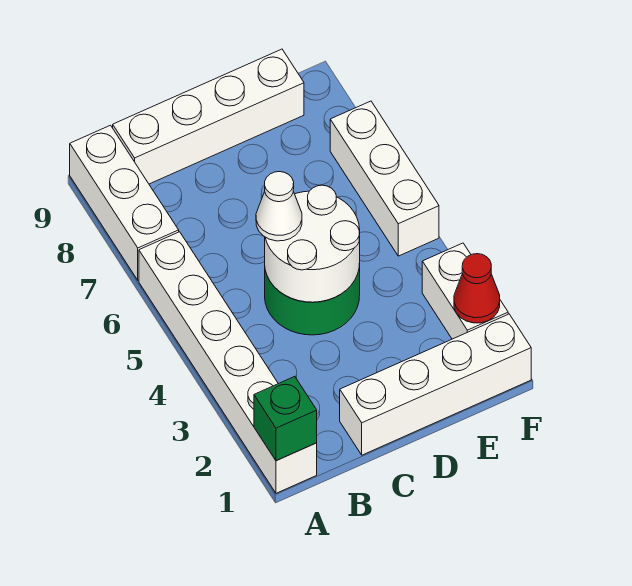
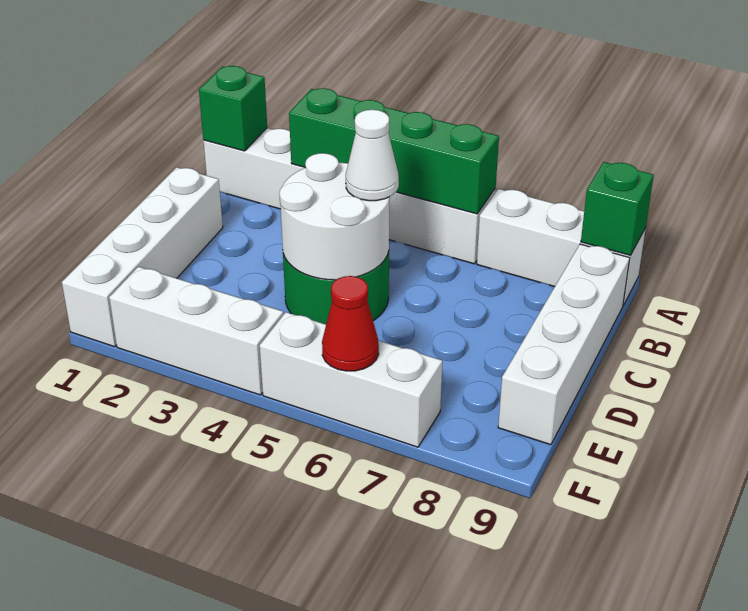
none -> green 1x4 brick [289,88,499,214]
none -> green 1x1 brick [581,162,654,255]
white 1x2 brick [422,243,508,339] -> white 1x3 brick [109,267,283,395]
red 1x1 cone [454,254,500,323] -> red 1x1 cone moved to [322,276,379,371]

